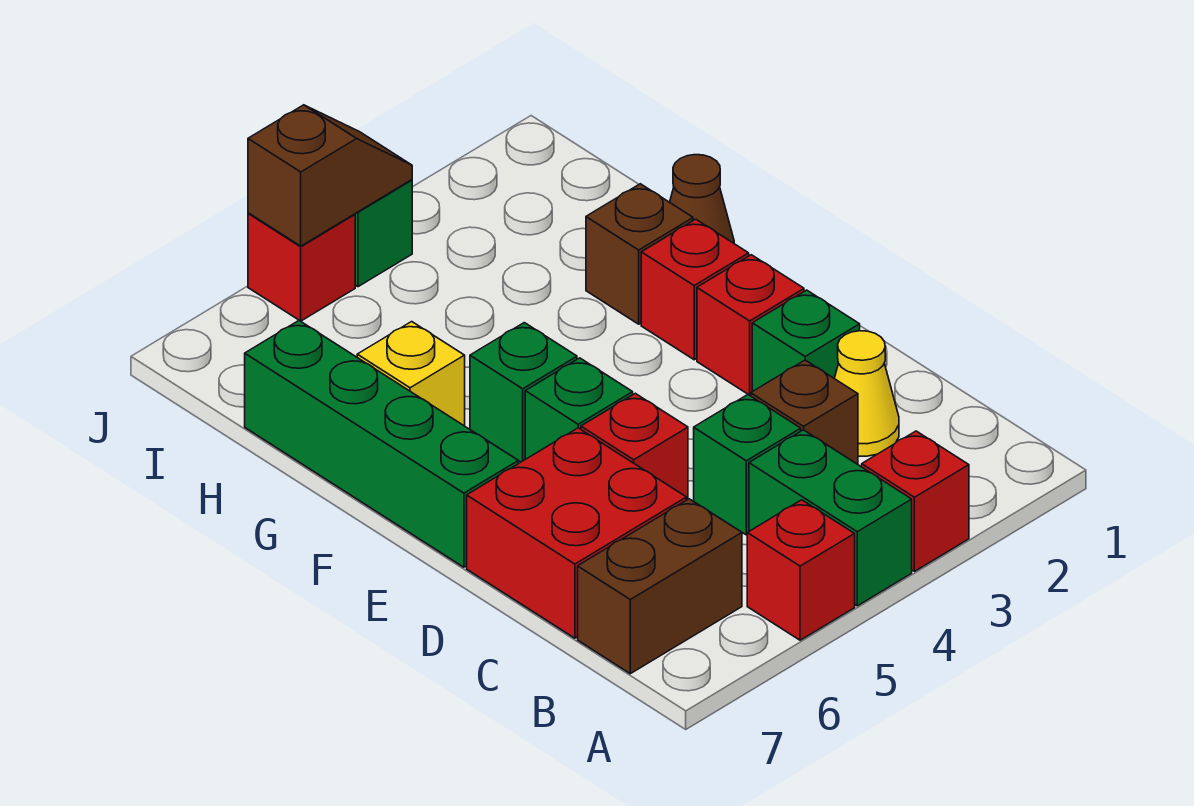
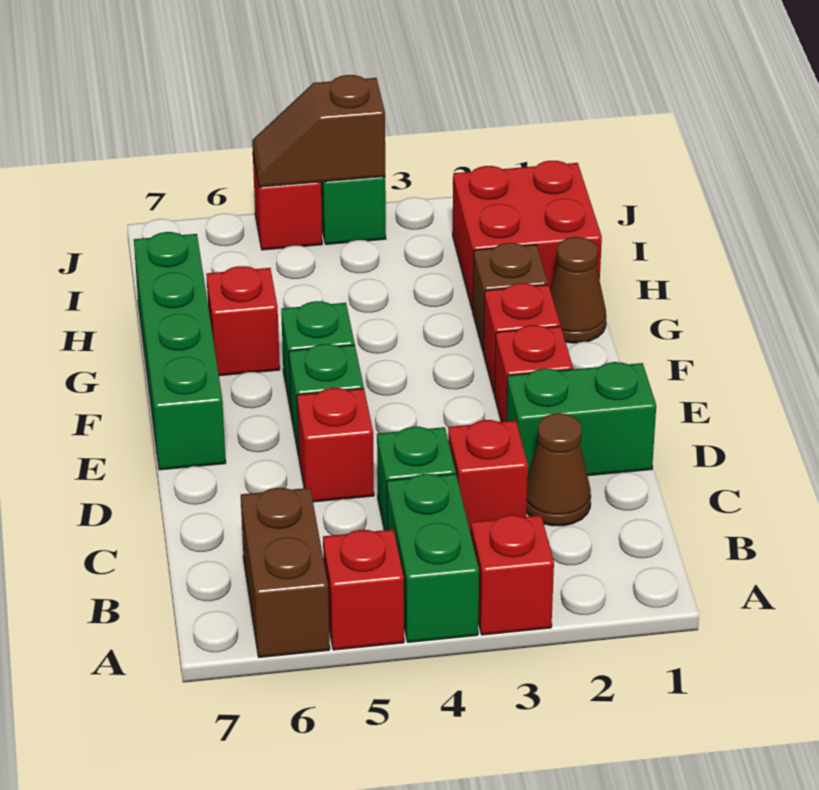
brown 1x2 brick [578,499,742,674] -> brown 1x2 brick turned to [241,488,330,657]
yellow 1x1 cone [834,331,899,456] -> brown 1x1 cone [526,413,591,526]
brown 1x1 brick [751,360,858,464] -> red 1x1 brick [448,420,528,534]
red 2x2 brick [467,428,686,638] -> red 2x2 brick moved to [453,161,602,311]
green 1x1 brick [752,290,860,392] -> green 1x2 brick [506,362,656,476]
yellow 1x1 brick [357,322,465,426] -> red 1x1 brick [206,266,280,376]
brown 1x2 slope [248,105,412,246] -> brown 1x2 slope turned to [252,75,385,187]

